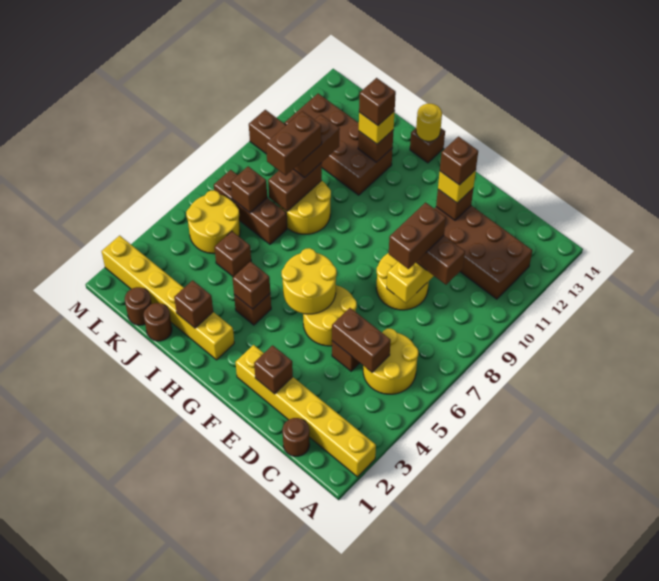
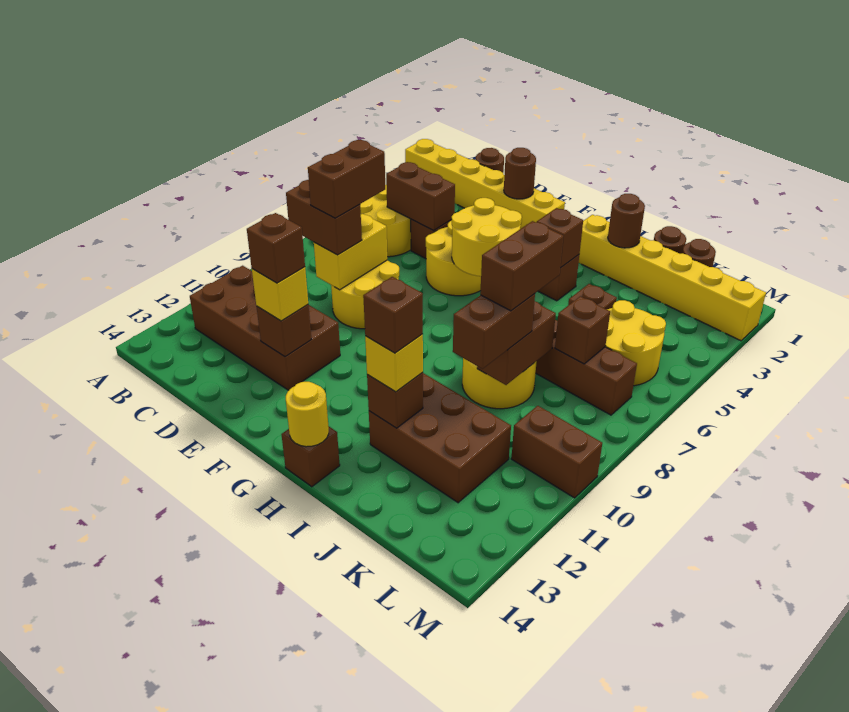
brown 1x1 brick [254,345,293,394] -> brown 1x1 round brick [504,148,536,199]
brown 1x1 brick [174,280,213,328] -> brown 1x1 round brick [608,194,645,248]
brown 2x4 brick [285,94,393,195] -> brown 2x3 brick [369,373,511,503]

